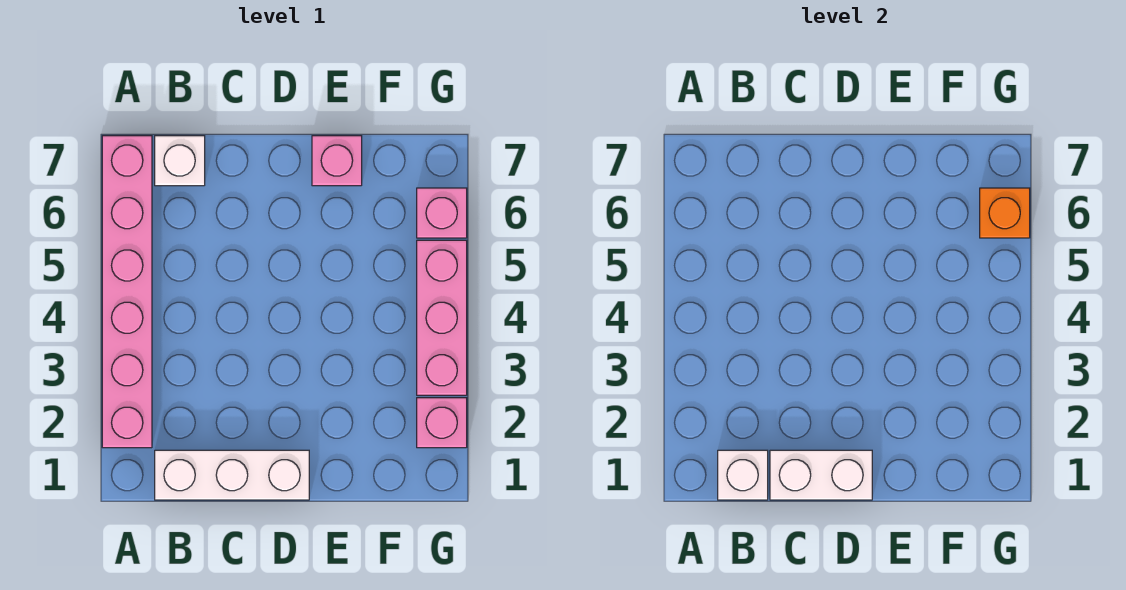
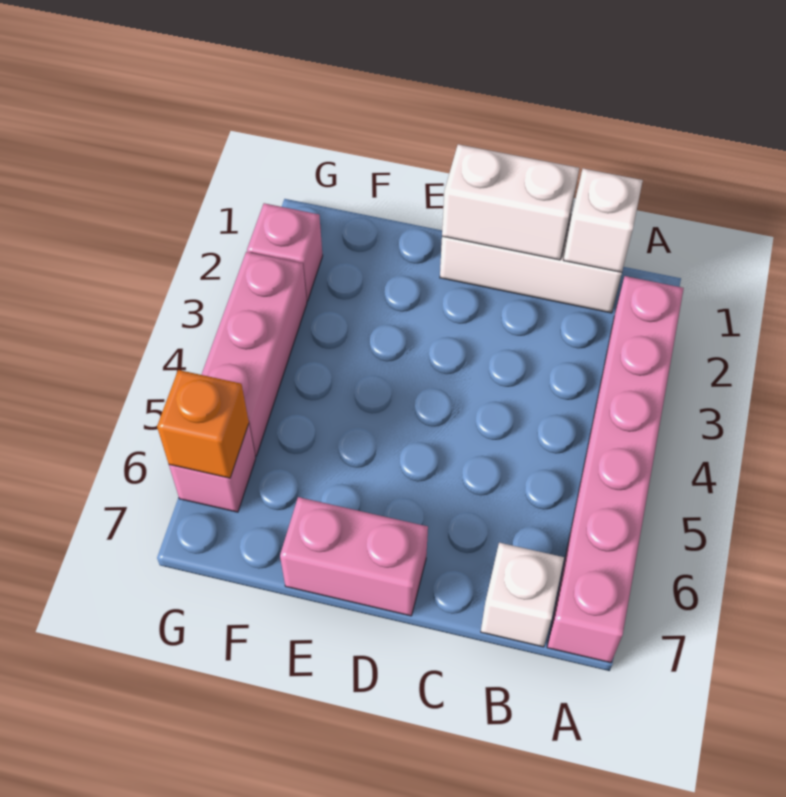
pink 1x1 brick [312,136,362,186] -> pink 1x2 brick [280,497,428,616]

